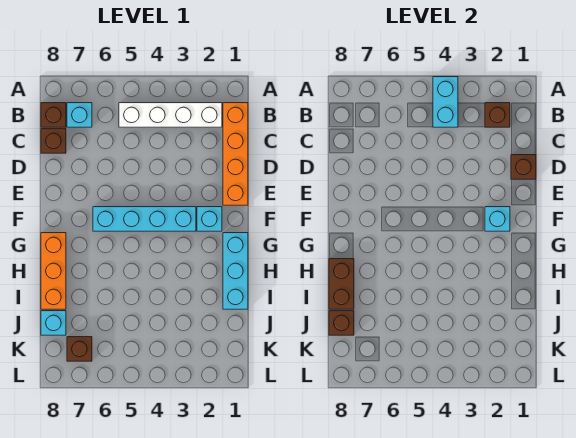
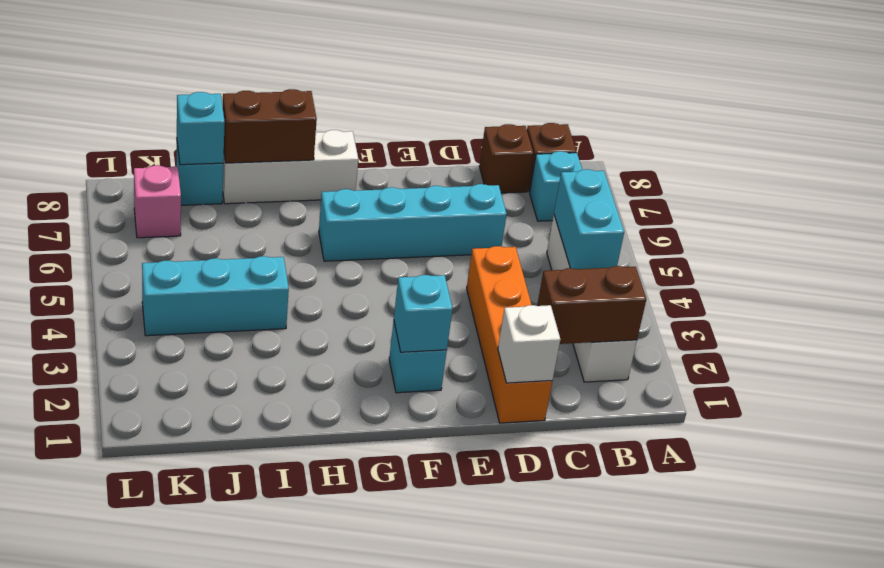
cyan 1x2 brick [433,77,458,127] -> cyan 1x2 brick turned to [554,169,624,269]
orange 1x4 brick [223,103,248,205] -> orange 1x4 brick turned to [467,246,552,423]
brown 1x1 brick [485,103,510,127] -> brown 1x2 brick [537,266,646,344]
brown 1x1 brick [511,155,536,179] -> white 1x1 brick [498,305,560,383]
cyan 1x4 brick [93,207,196,231] -> cyan 1x4 brick turned to [319,184,507,261]
cyan 1x3 brick [223,233,248,309] -> cyan 1x3 brick moved to [142,256,289,336]
orange 1x3 brick [41,233,66,309] -> white 1x3 brick [223,130,358,204]
brown 1x1 brick [329,311,354,335] -> cyan 1x1 brick [177,92,225,165]
brown 1x1 brick [67,337,92,361] -> pink 1x1 brick [134,165,181,238]

